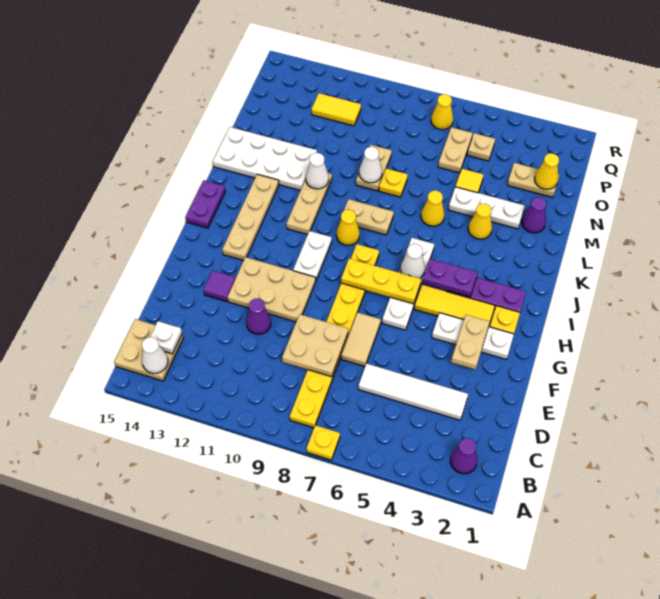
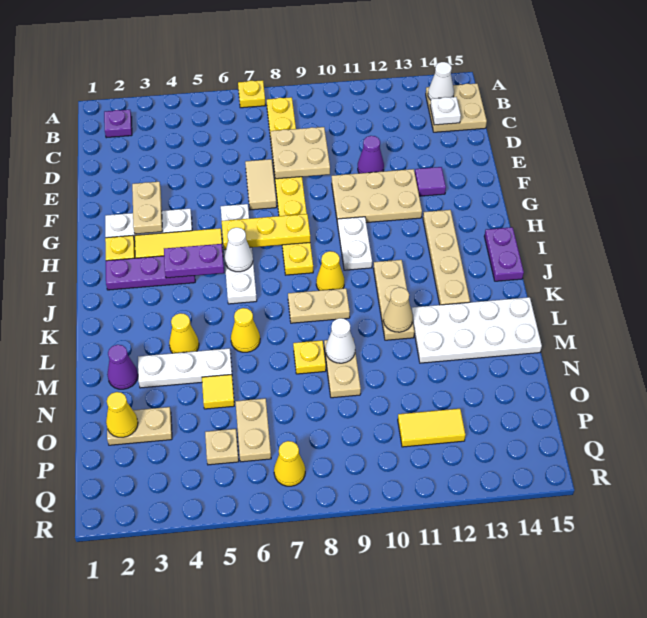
purple 1x1 cone [450,438,477,474] -> purple 1x1 plate [104,110,132,138]
white 1x4 tile [358,364,468,420] -> none
white 1x1 cone [306,153,329,189] -> tan 1x1 cone [383,287,413,332]

